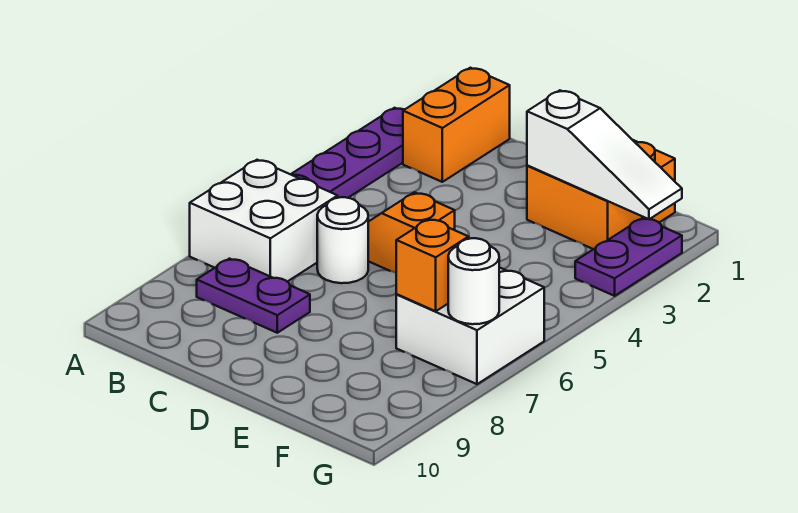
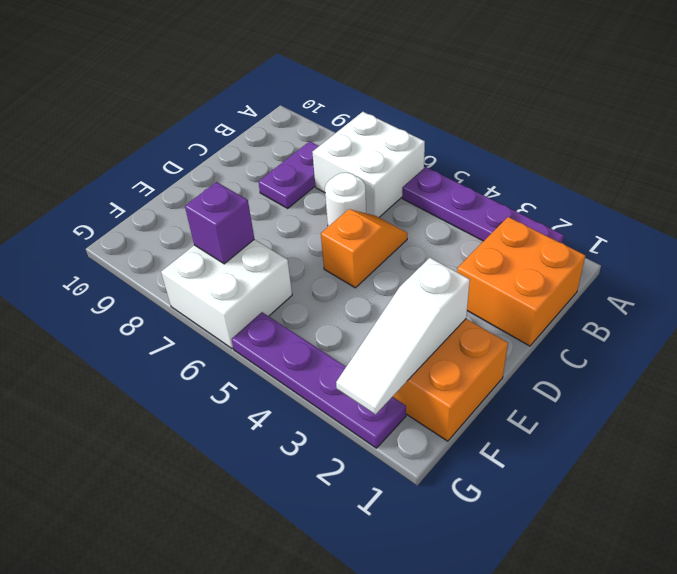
orange 1x2 brick [403,68,510,182] -> orange 2x2 brick [457,217,585,346]
orange 1x1 brick [396,219,469,311] -> purple 1x1 brick [185,182,254,264]
purple 1x2 plate [575,218,682,296] -> purple 1x4 plate [232,312,406,448]
white 1x1 round brick [448,238,499,324] -> none

